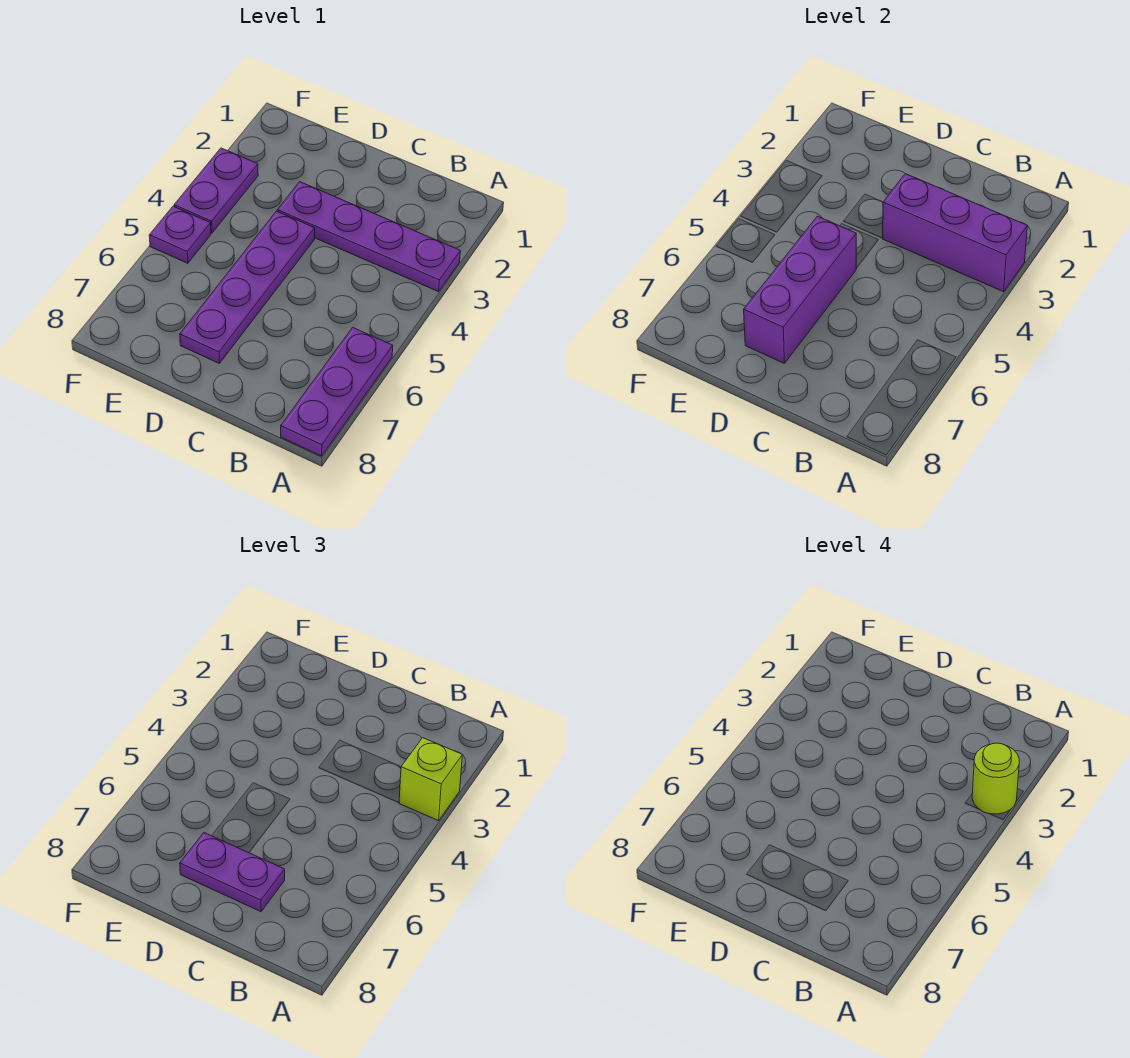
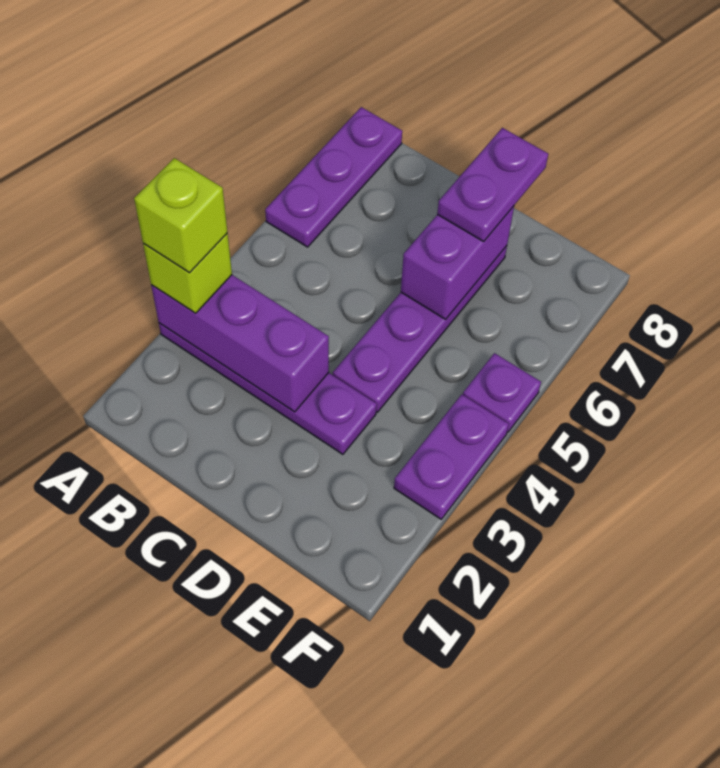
lime 1x1 round brick [972,743,1019,814] -> lime 1x1 brick [134,158,227,273]
purple 1x2 plate [180,833,285,912] -> purple 1x2 plate turned to [437,128,548,242]
purple 1x3 brick [744,216,856,364] -> purple 1x2 brick [401,206,514,319]

